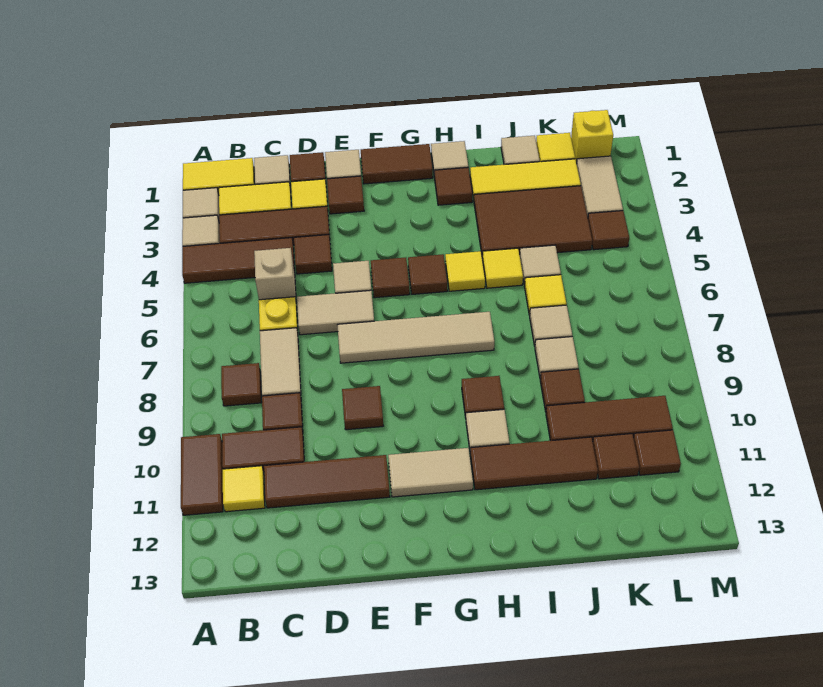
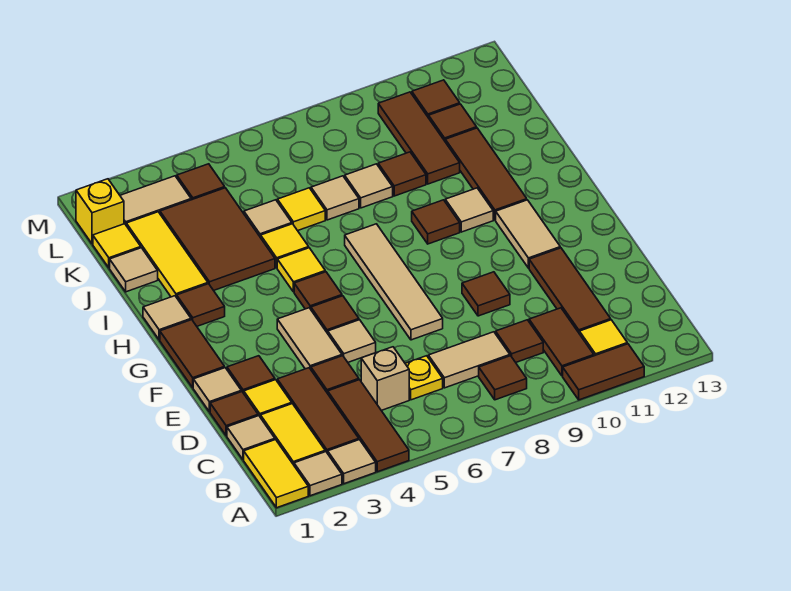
tan 1x2 tile [297,290,374,335] -> tan 1x2 tile moved to [277,308,342,369]

